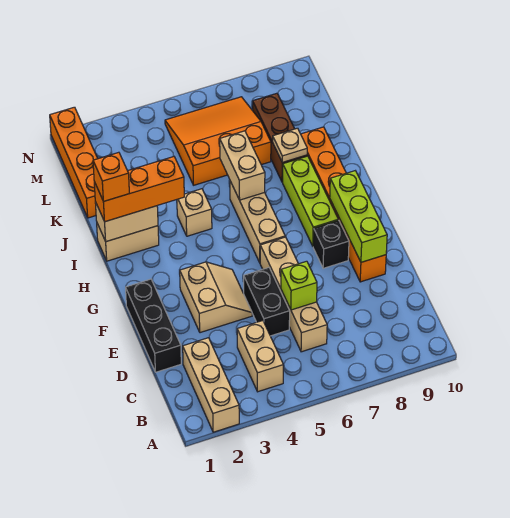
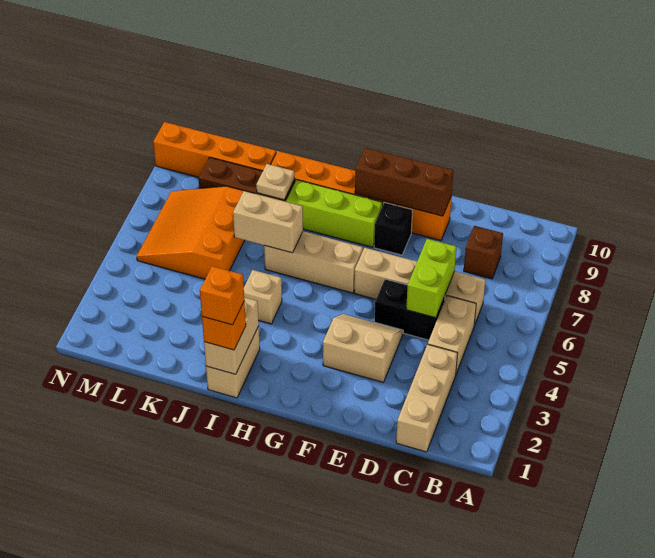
tan 1x3 brick [182,338,239,432] -> tan 1x3 brick turned to [396,344,458,452]
tan 1x2 brick [237,321,283,392] -> tan 1x2 brick turned to [428,296,476,373]
none -> brown 1x1 brick [464,226,503,279]
black 1x3 brick [126,279,181,372] -> none
lime 1x1 brick [281,261,317,310] -> lime 1x2 brick [406,239,456,318]
lime 1x3 brick [330,171,387,262] -> brown 1x3 brick [355,148,453,216]
orange 1x3 brick [94,157,184,222] -> orange 1x1 brick [202,302,246,350]
orange 1x4 brick [50,107,98,218] -> orange 1x4 brick moved to [153,122,276,177]

